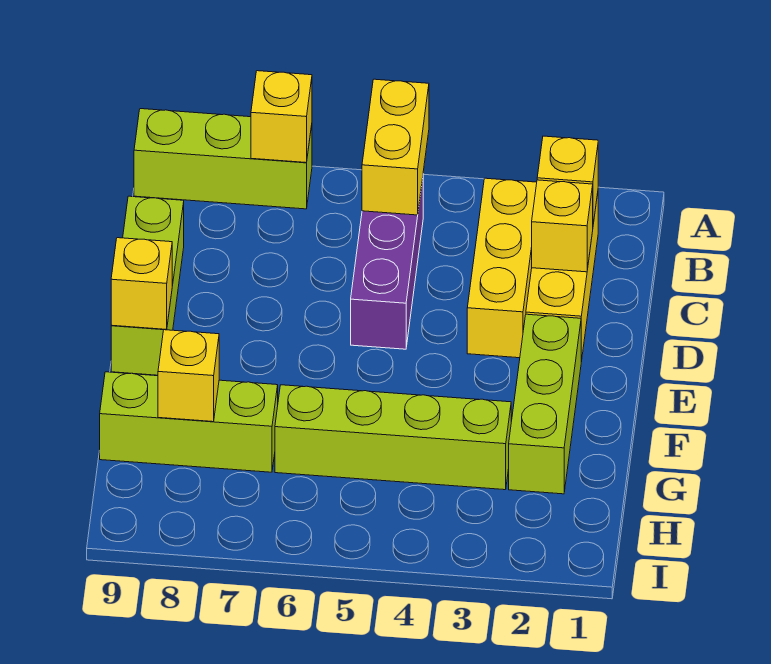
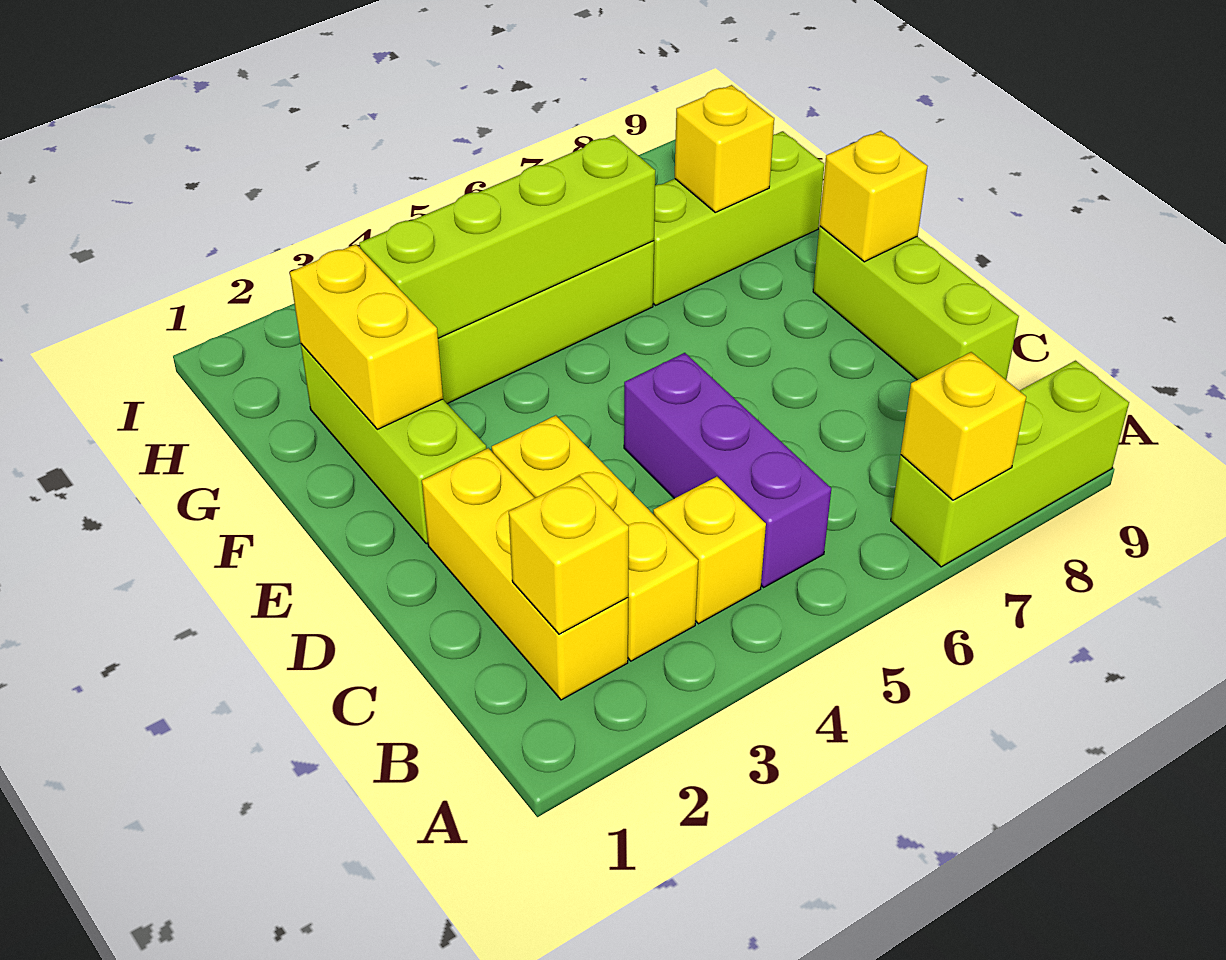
yellow 1x2 brick [362,79,429,215] -> yellow 1x2 brick moved to [290,244,443,429]
yellow 1x1 brick [532,180,593,272] -> yellow 1x1 brick moved to [653,477,766,624]
none -> lime 1x4 brick [359,135,655,338]

